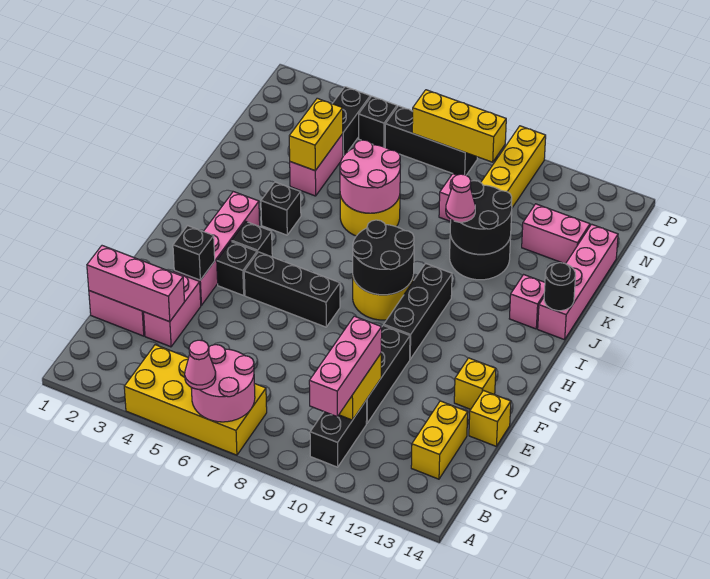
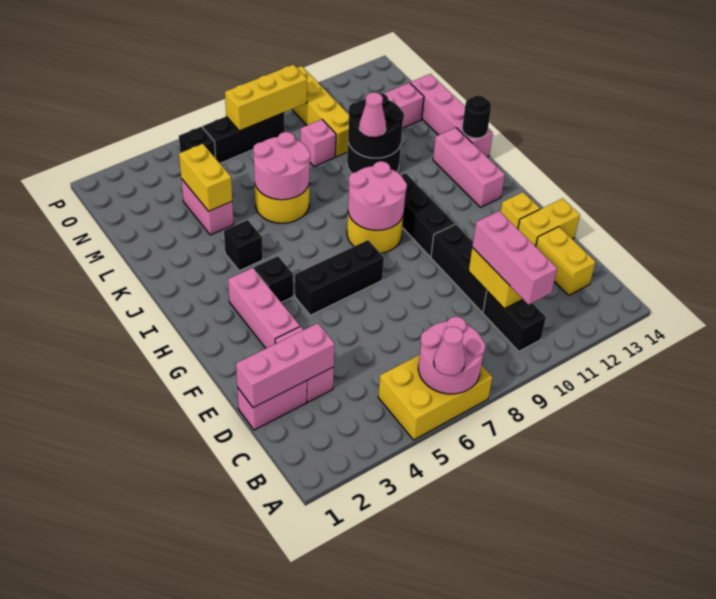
yellow 2x4 brick [124,345,267,455] -> yellow 2x3 brick [378,355,492,440]
yellow 1x1 brick [469,390,511,446] -> yellow 1x2 brick [518,198,580,247]
pink 1x4 brick [174,192,260,305] -> pink 1x3 brick [228,268,300,348]
black 1x1 brick [173,226,215,280] -> none
black 1x1 brick [217,241,257,295] -> none
black 2x2 round brick [353,220,414,295] -> pink 2x2 round brick [348,161,407,230]
pink 1x1 brick [509,275,545,329] -> pink 1x3 brick [433,128,505,207]
black 1x2 brick [332,87,370,156] -> none

